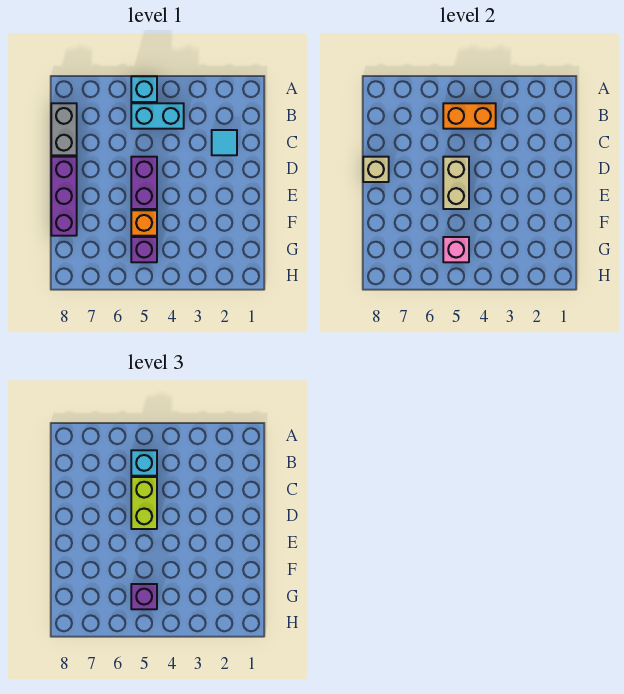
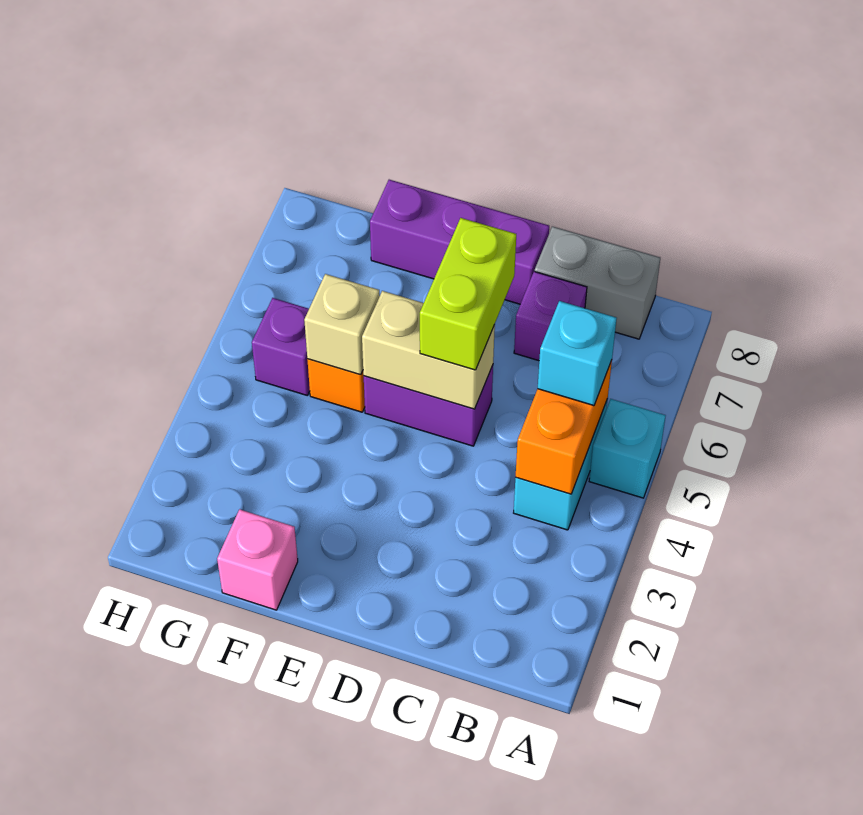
cyan 1x1 tile [212,130,237,155] -> none
lime 1x2 brick [131,477,157,529] -> lime 1x2 brick turned to [420,218,516,370]
tan 1x1 brick [363,157,389,182] -> tan 1x1 brick moved to [304,274,380,375]
pink 1x1 brick [443,237,469,262] -> pink 1x1 brick moved to [217,509,298,610]
purple 1x1 brick [131,584,157,609] -> purple 1x1 brick moved to [514,271,587,361]

